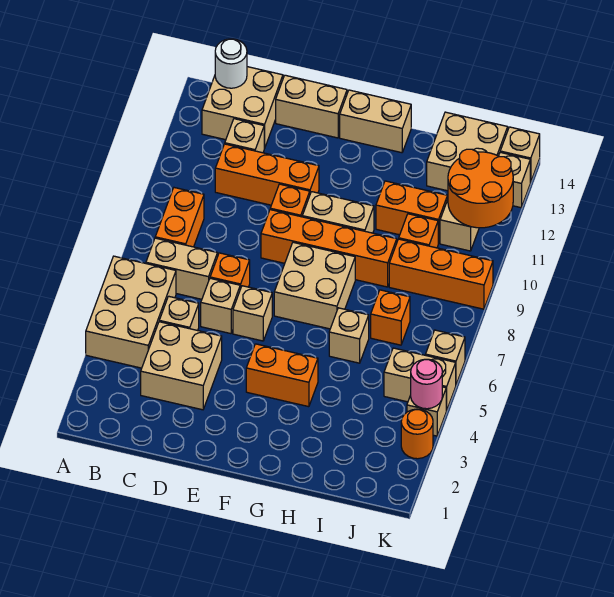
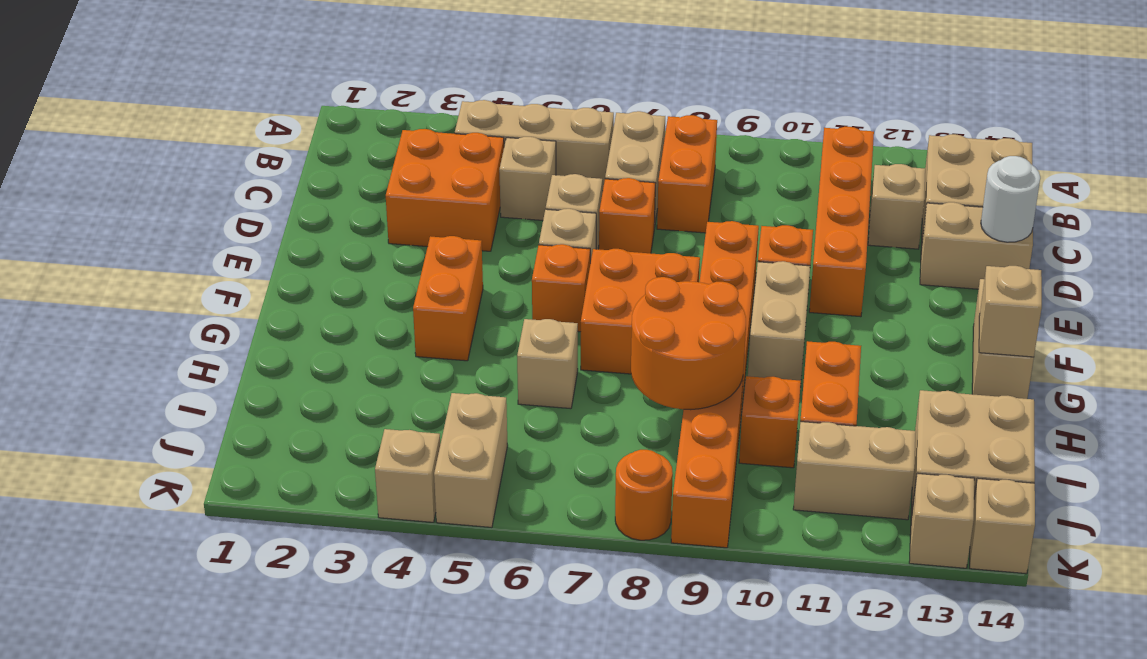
tan 2x3 brick [86,256,176,368] -> tan 1x3 brick [455,100,614,191]
orange 1x2 brick [155,188,204,247] -> orange 1x2 brick turned to [657,115,717,233]
white 1x1 round brick [215,39,247,88] -> white 1x1 round brick moved to [981,156,1040,242]
tan 2x2 brick [141,322,222,410] -> orange 2x2 brick [386,129,504,251]
orange 1x3 brick [215,144,319,205] -> orange 1x4 brick [809,127,874,317]
tan 1x2 brick [276,75,347,138] -> tan 1x2 brick turned to [920,202,1033,289]
tan 2x2 brick [274,242,355,329] -> orange 2x2 brick [581,249,700,374]
orange 1x1 brick [371,290,410,345] -> orange 1x1 brick moved to [532,244,590,332]
orange 2x2 round brick [448,149,513,228] -> orange 2x2 round brick moved to [631,277,746,410]
orange 1x1 round brick [401,409,433,459] -> orange 1x1 round brick moved to [615,450,673,540]
pink 1x1 round brick [411,359,442,409] -> none
tan 1x1 brick [426,330,465,384] -> tan 1x1 brick moved to [979,266,1042,357]

